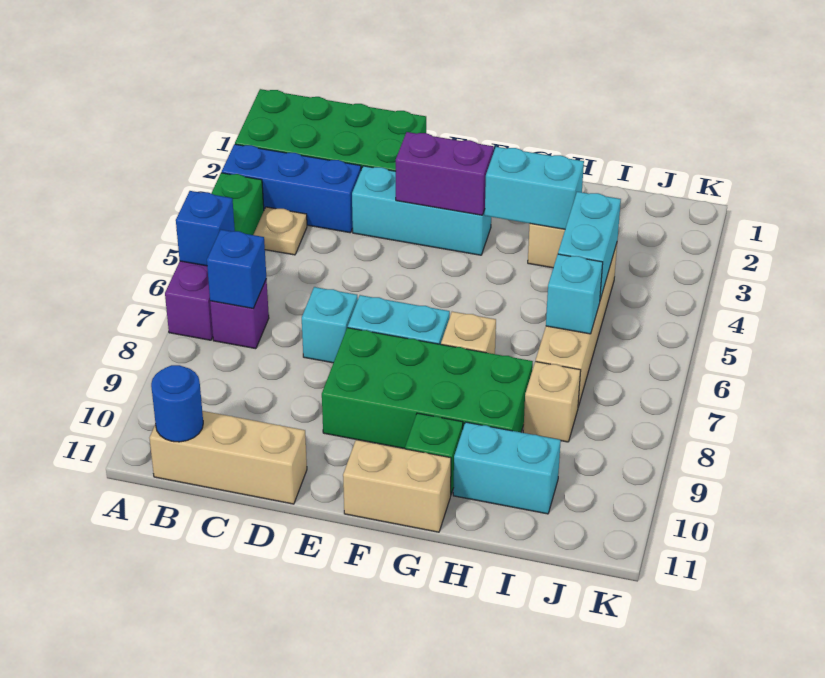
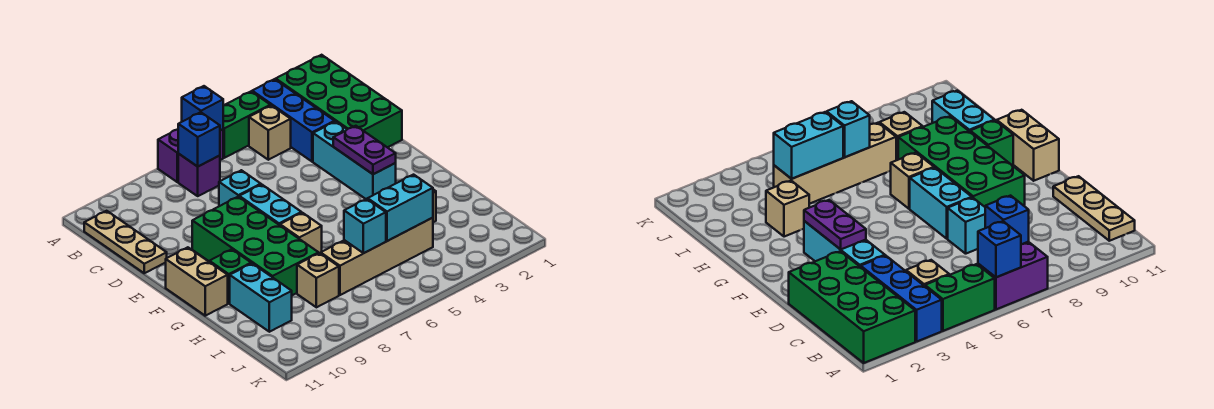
tan 1x1 plate [254,207,307,255] -> tan 1x1 brick [249,105,291,160]
tan 1x3 brick [150,411,307,504] -> tan 1x3 plate [84,211,167,273]
blue 1x1 round brick [151,365,203,442] -> none
purple 1x2 brick [396,132,494,215] -> purple 1x2 plate [333,126,396,174]
cyan 1x2 brick [485,147,584,229] -> none

